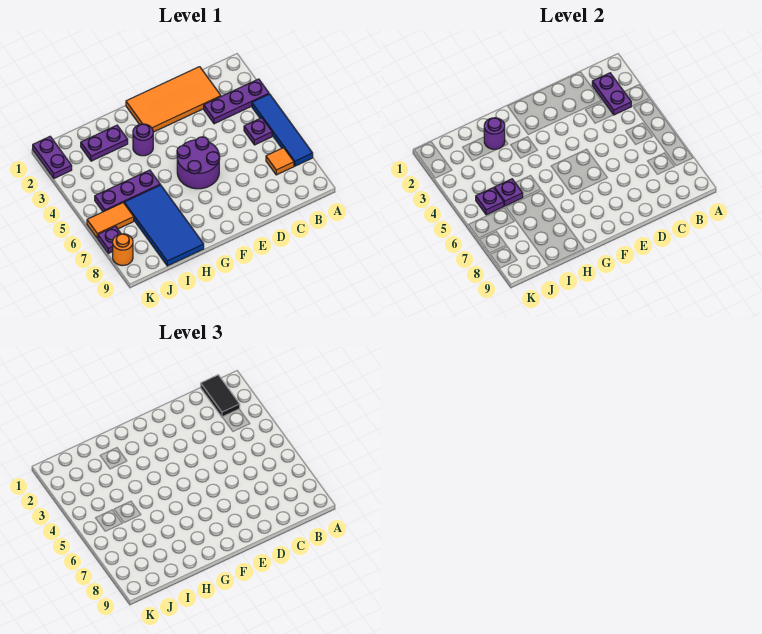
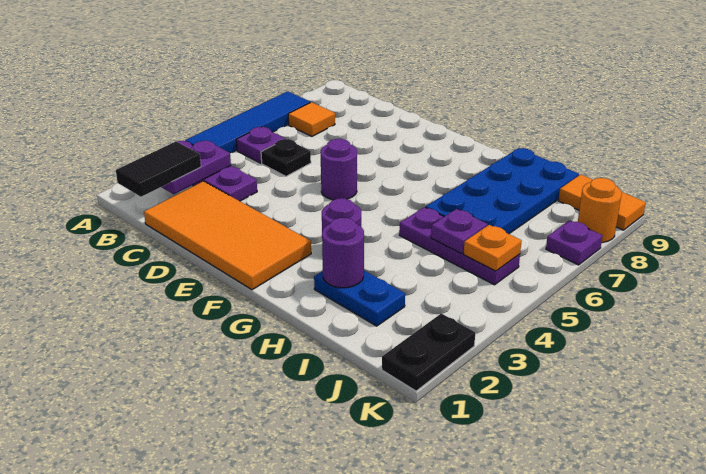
none -> black 1x1 plate [261,139,311,176]
purple 2x2 round brick [177,137,220,189] -> purple 1x1 round brick [321,139,357,200]
purple 1x2 plate [81,125,128,161] -> blue 1x2 plate [314,271,405,326]
blue 2x4 tile [124,185,204,266] -> blue 2x4 plate [426,148,579,234]
purple 1x1 plate [476,188,504,215] -> orange 1x1 plate [464,225,521,271]
orange 1x2 tile [87,203,134,238] -> orange 1x2 tile moved to [559,174,646,230]
purple 1x2 plate [33,137,72,178] -> black 1x2 plate [382,313,475,391]

